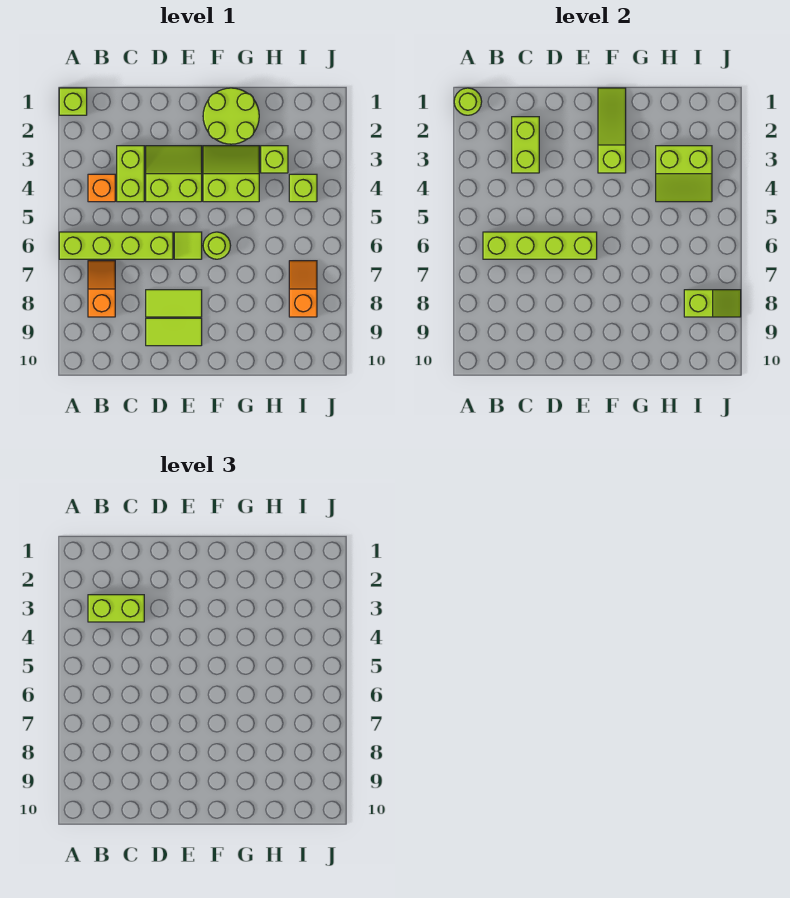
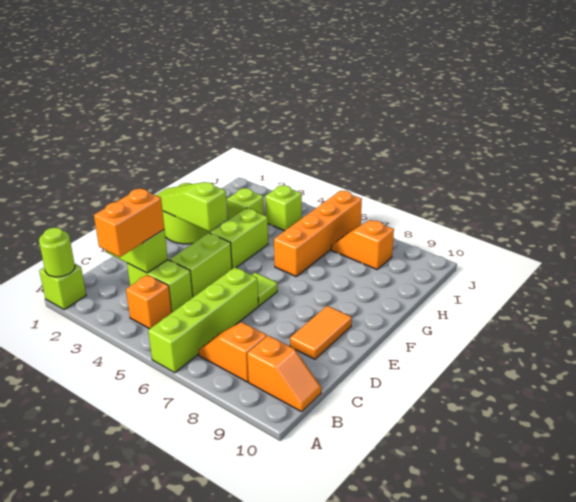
lime 1x2 brick [88,595,144,622] -> orange 1x2 brick [94,189,164,257]
lime 1x4 brick [483,232,597,259] -> none
none -> orange 1x2 slope [247,336,321,412]
lime 1x2 tile [146,290,202,317] -> none
lime 1x2 tile [146,318,202,346] -> orange 1x2 tile [290,306,352,359]
lime 1x1 round brick [203,232,231,259] -> none
none -> orange 1x4 brick [274,191,362,276]
lime 2x2 slope [656,146,712,202] -> none
lime 1x2 slope [684,290,741,317] -> none

